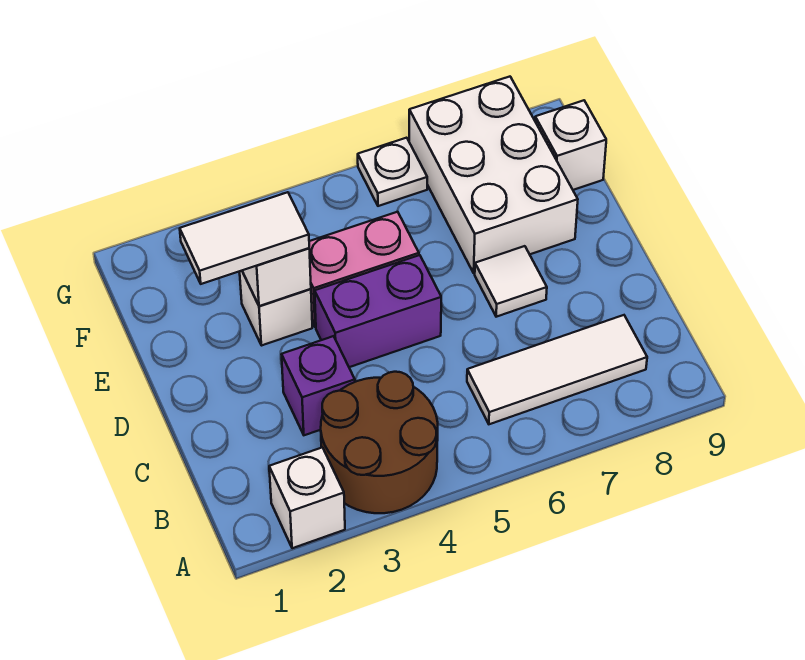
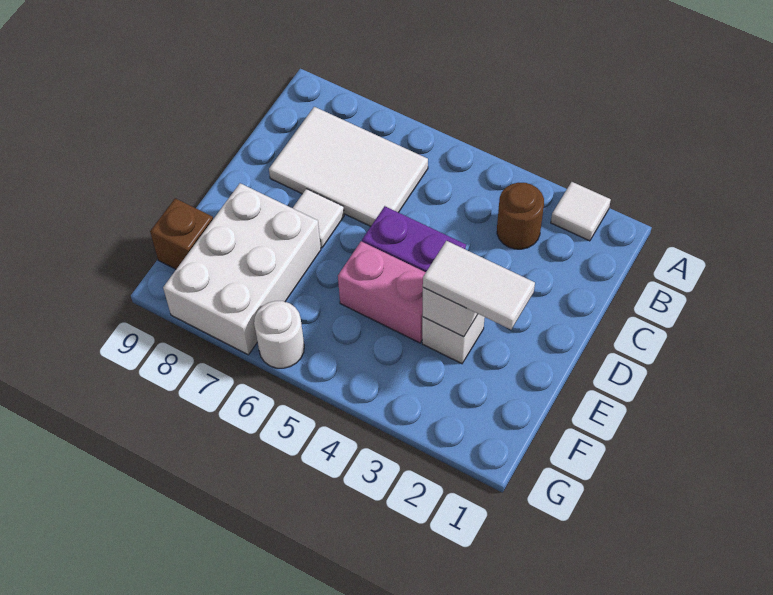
white 1x1 brick [269,447,345,548] -> white 1x1 tile [551,182,611,241]
brown 2x2 round brick [321,372,438,513] -> brown 1x1 round brick [497,183,544,249]
white 1x3 tile [467,315,647,424] -> white 2x3 tile [269,107,428,226]
purple 1x1 brick [282,336,355,435] -> none
white 1x1 brick [535,100,606,190] -> brown 1x1 brick [150,198,213,269]
white 1x1 plate [358,138,427,206] -> white 1x1 round brick [254,301,304,368]

